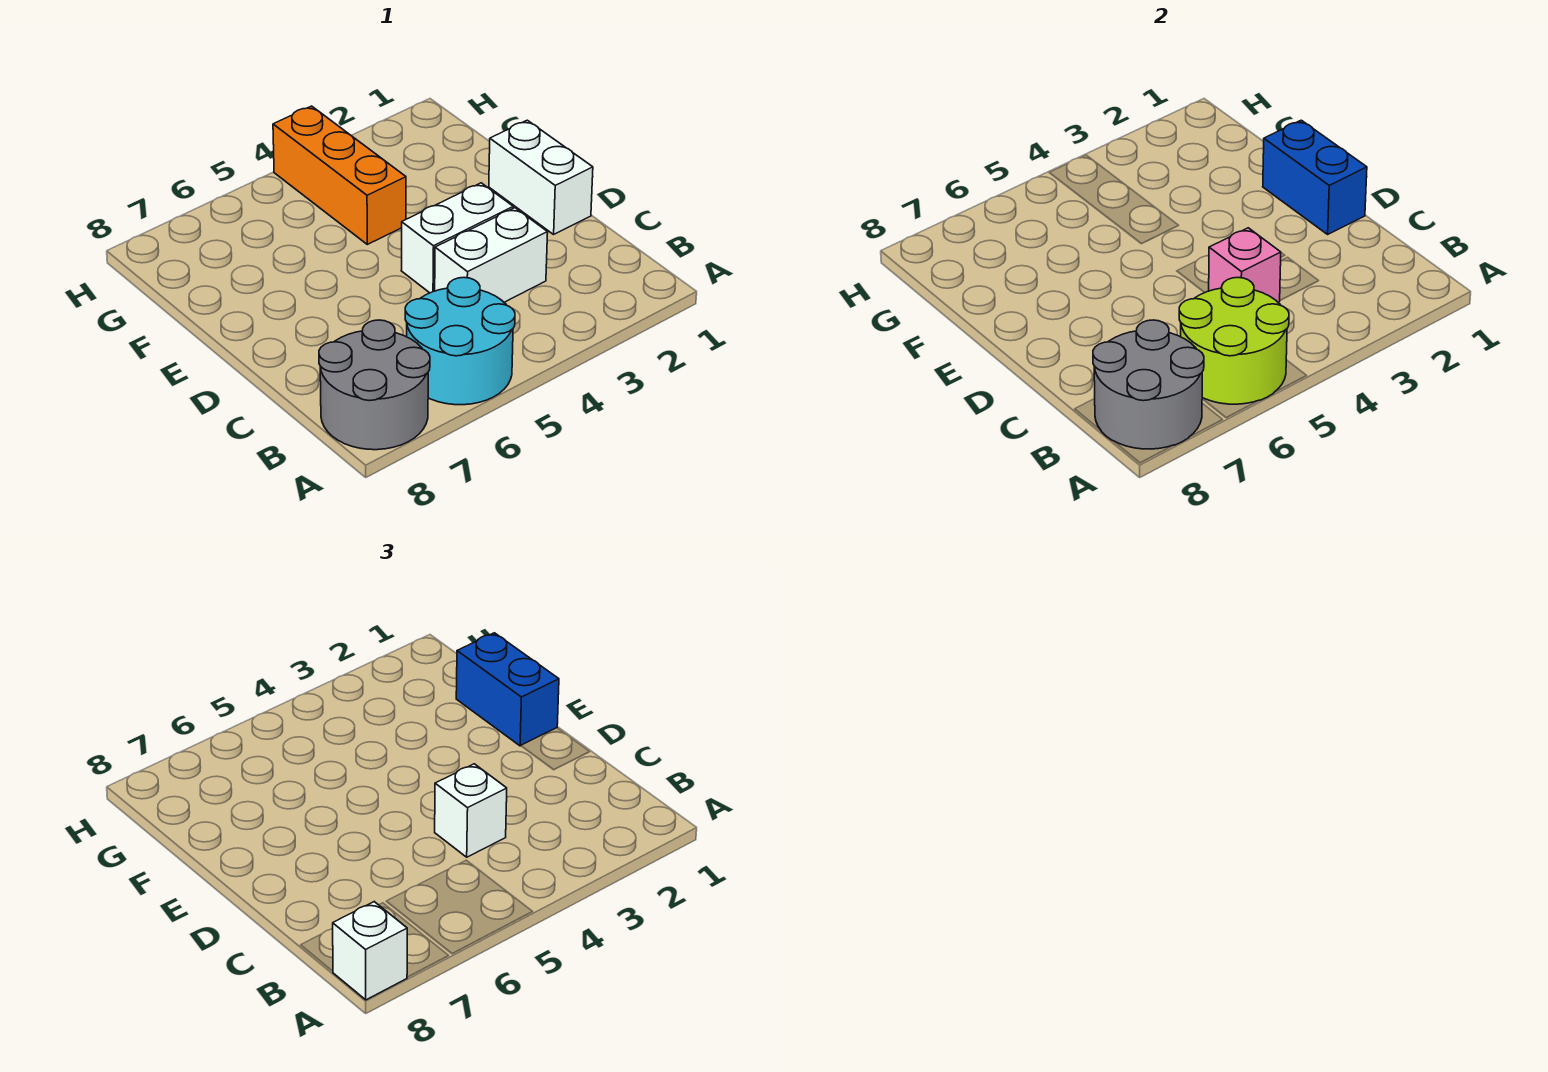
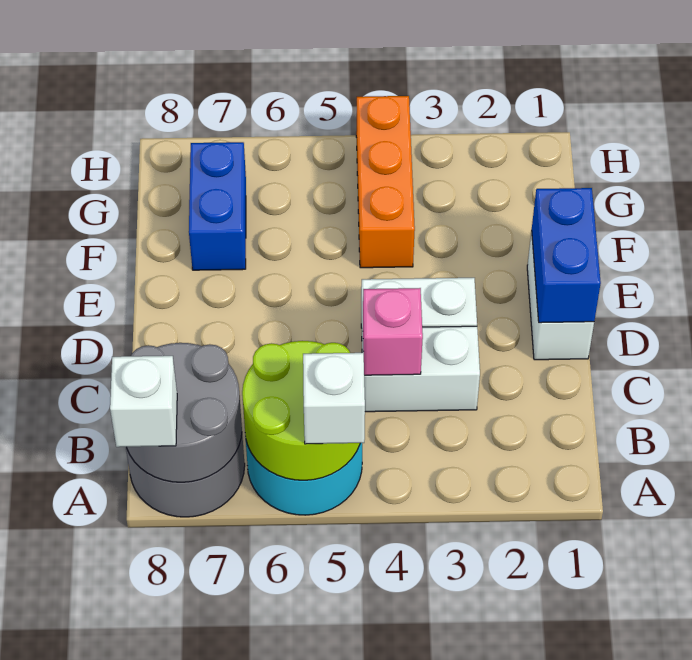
white 1x1 brick [435,764,507,857] -> white 1x1 brick moved to [303,353,365,444]
blue 1x2 brick [456,633,559,746] -> blue 1x2 brick moved to [189,142,246,270]

